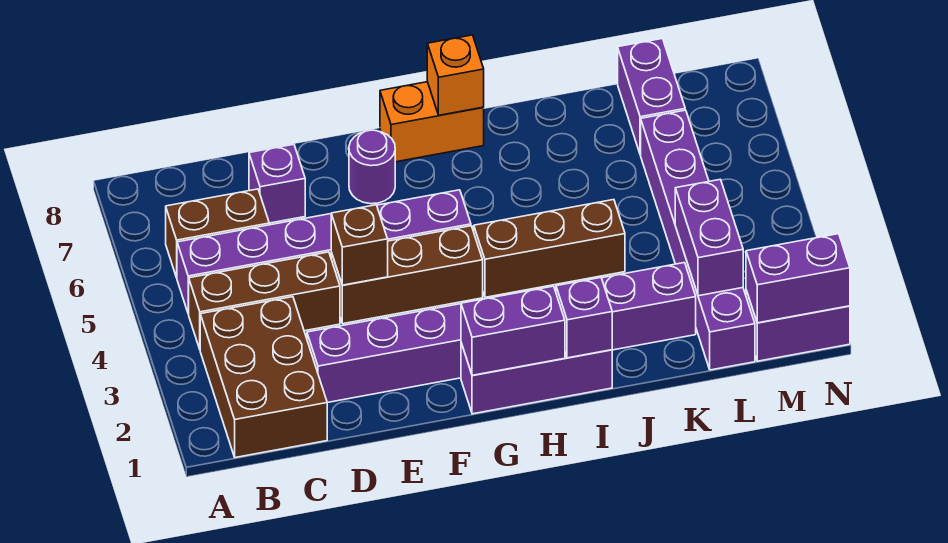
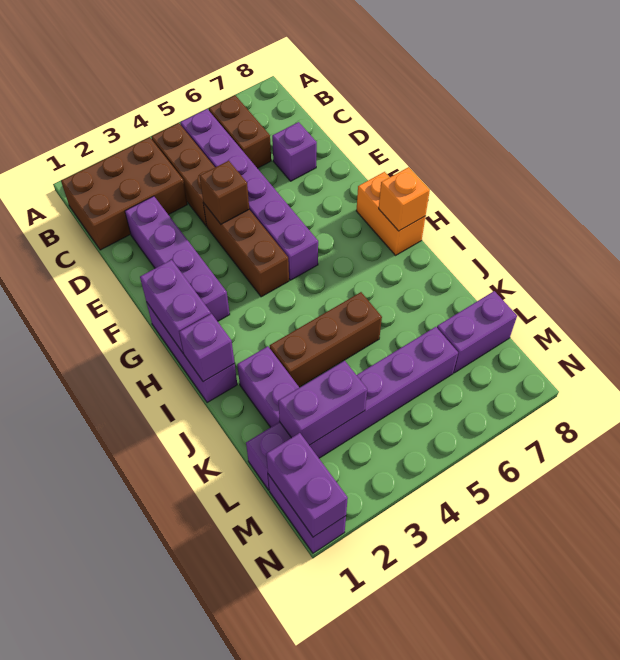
purple 1x1 round brick [349,130,395,204] -> none
brown 1x3 brick [474,200,625,297] -> brown 1x3 brick turned to [270,292,382,387]

